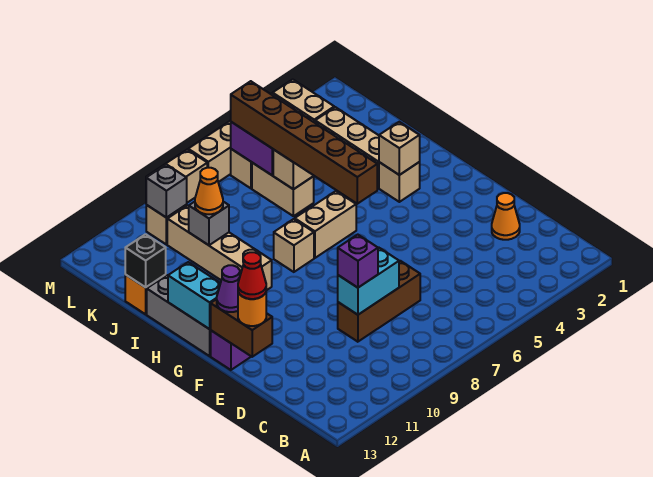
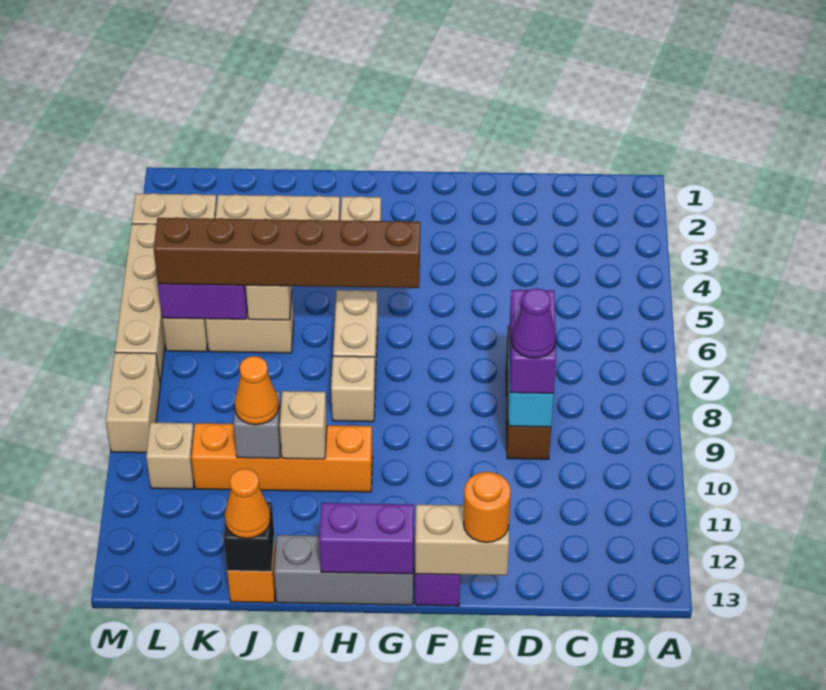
orange 1x1 cone [492,193,520,240] -> orange 1x1 cone moved to [225,469,271,538]
purple 1x1 brick [338,235,378,288] -> purple 1x2 brick [510,290,556,393]
brown 1x2 brick [211,299,272,357] -> tan 1x2 brick [415,505,509,575]
red 1x1 cone [238,252,266,299] -> none
purple 1x1 cone [217,265,240,312] -> purple 1x1 cone moved to [512,288,556,358]
cyan 1x2 brick [168,262,220,329] -> purple 1x2 brick [319,503,414,574]
tan 1x1 brick [379,122,420,175] -> tan 1x1 brick moved to [280,391,327,459]
tan 1x4 brick [167,205,272,290] -> orange 1x4 brick [192,423,373,492]
grey 1x1 brick [146,164,187,218] -> none

